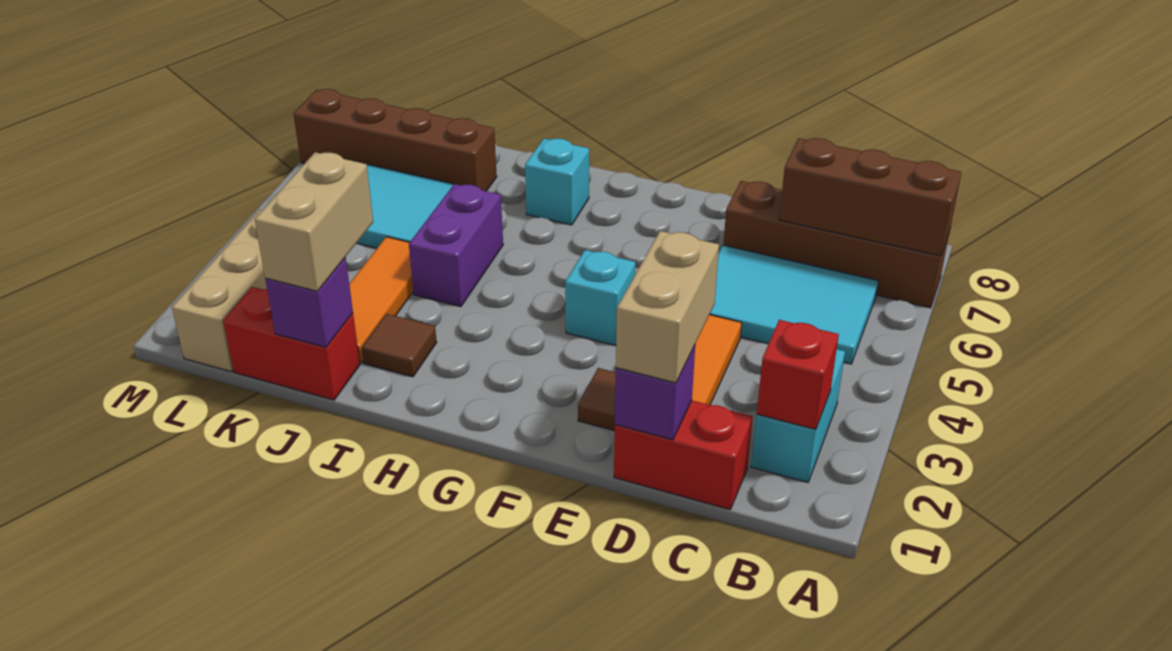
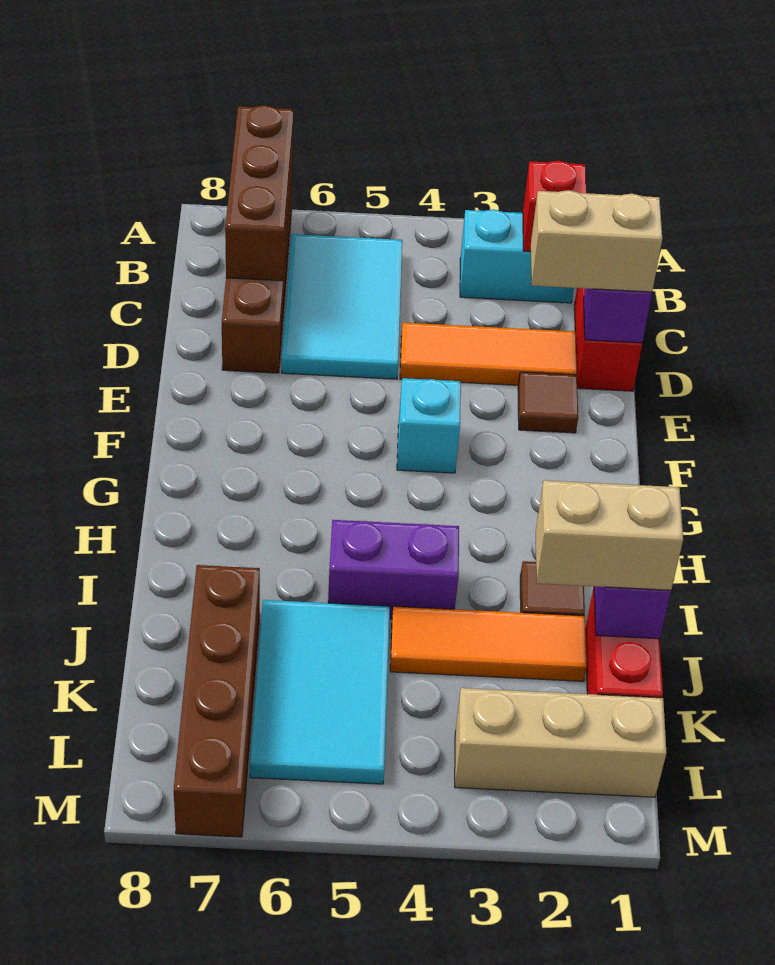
cyan 1x1 brick [525,139,589,225] -> none

